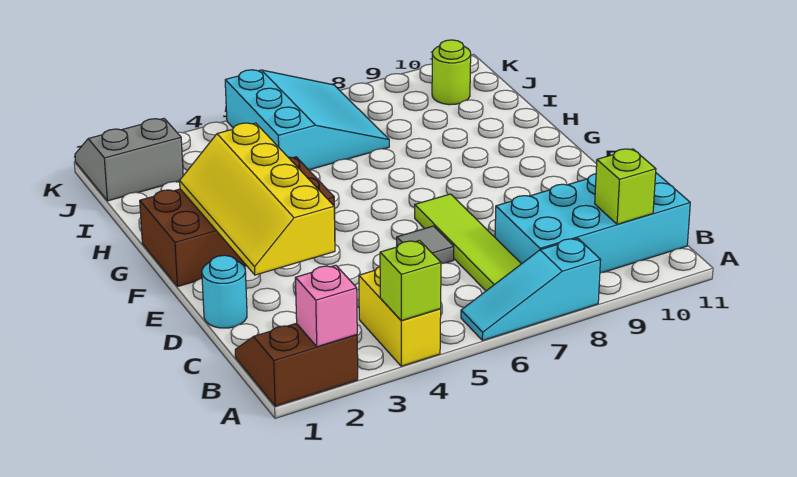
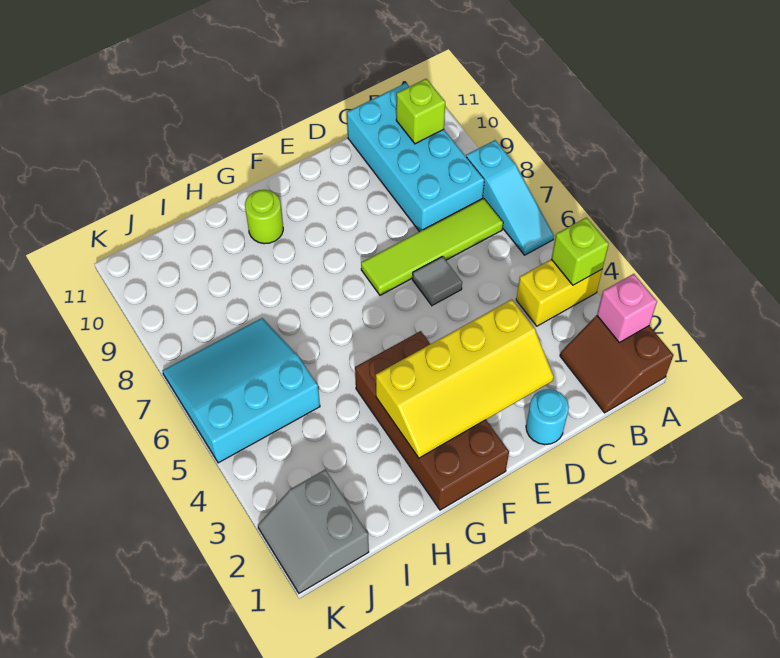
lime 1x1 round brick [432,40,471,105] -> lime 1x1 round brick moved to [245,190,283,244]

